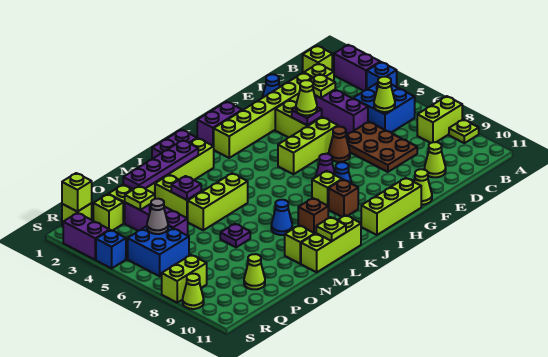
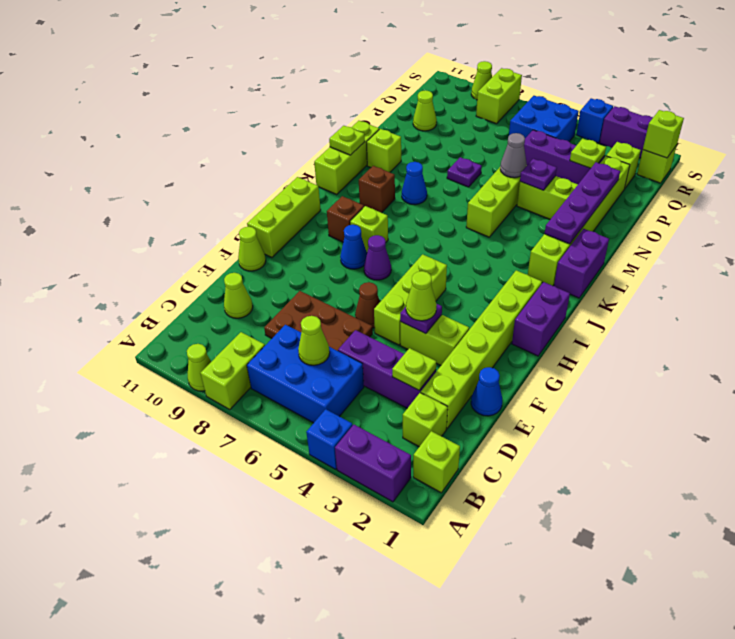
lime 1x1 plate [449,119,479,143] -> lime 1x1 cone [187,344,211,391]
blue 2x2 brick [353,83,415,132] -> blue 2x3 brick [247,325,364,423]
grey 1x1 cone [147,199,168,234] -> grey 1x1 cone moved to [500,133,527,178]

